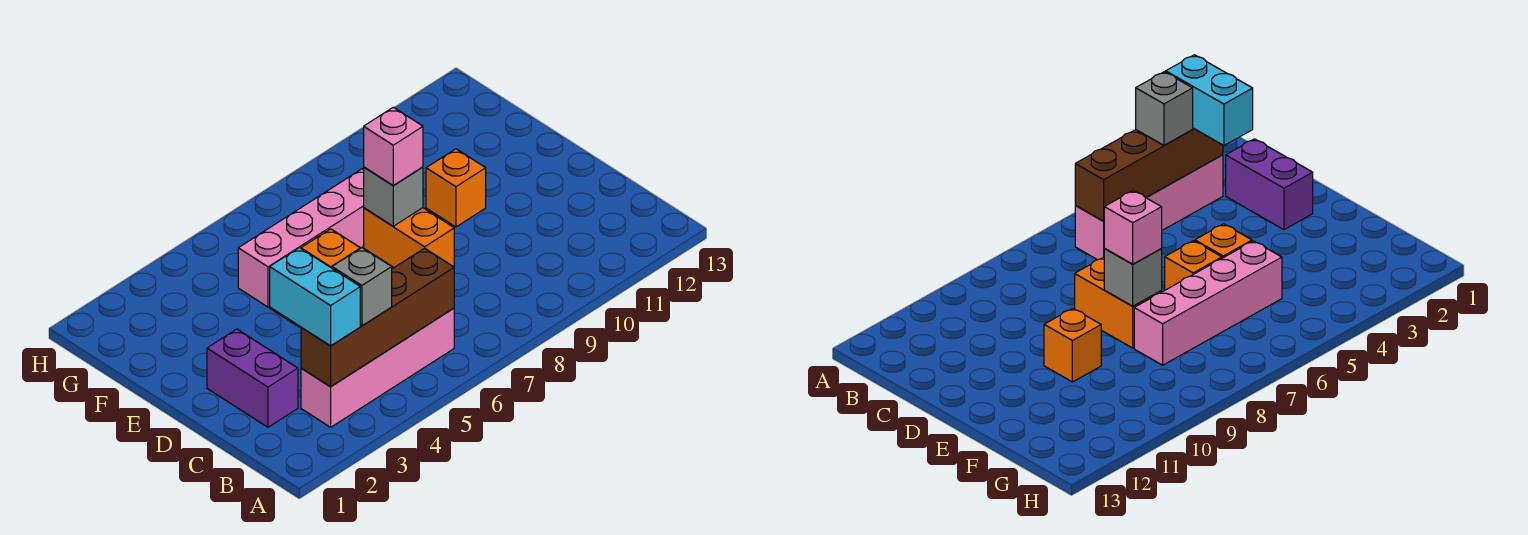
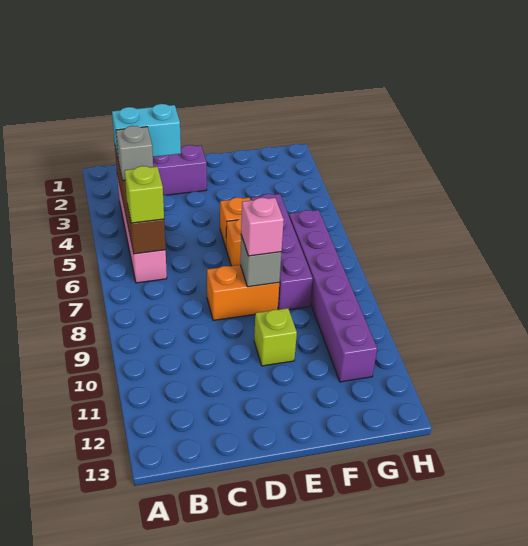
none -> lime 1x1 brick [125,166,164,223]
orange 1x1 brick [426,149,486,227] -> lime 1x1 brick [254,308,297,366]
pink 1x4 brick [238,169,364,307] -> purple 1x4 brick [251,194,313,310]
none -> purple 1x6 brick [289,210,377,382]

